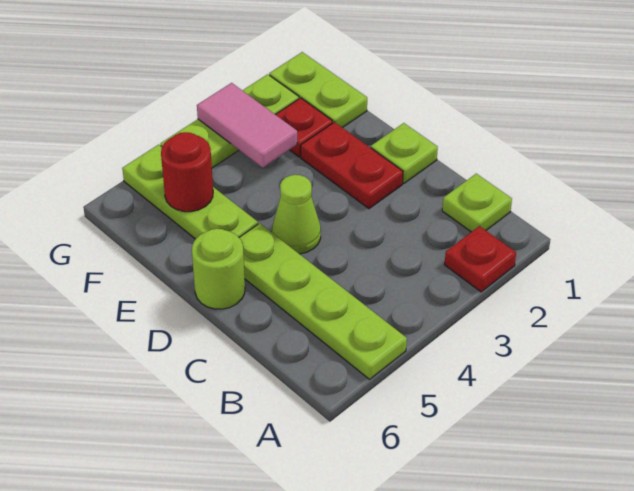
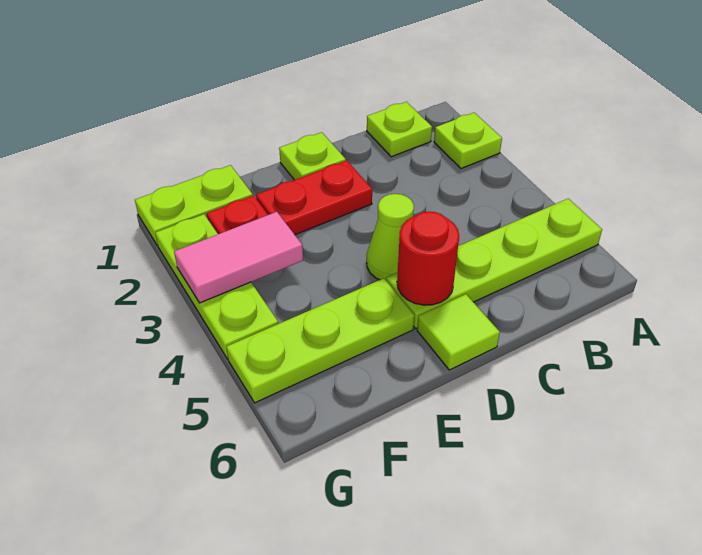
red 1x1 plate [445,226,516,292] -> lime 1x1 plate [434,113,502,168]
lime 1x1 round brick [192,229,245,309] -> lime 1x1 tile [417,294,500,370]
red 1x1 round brick [161,132,213,212] -> red 1x1 round brick moved to [397,211,459,305]

